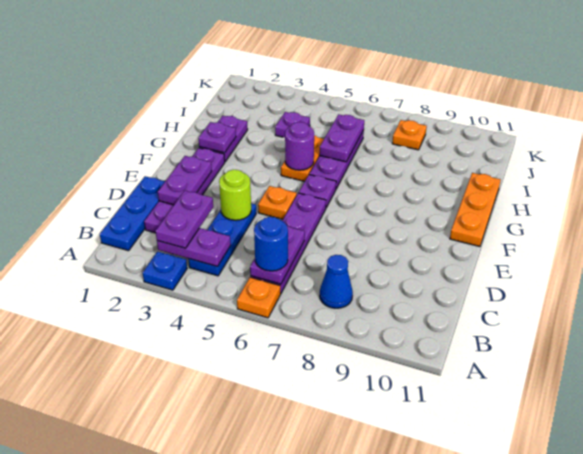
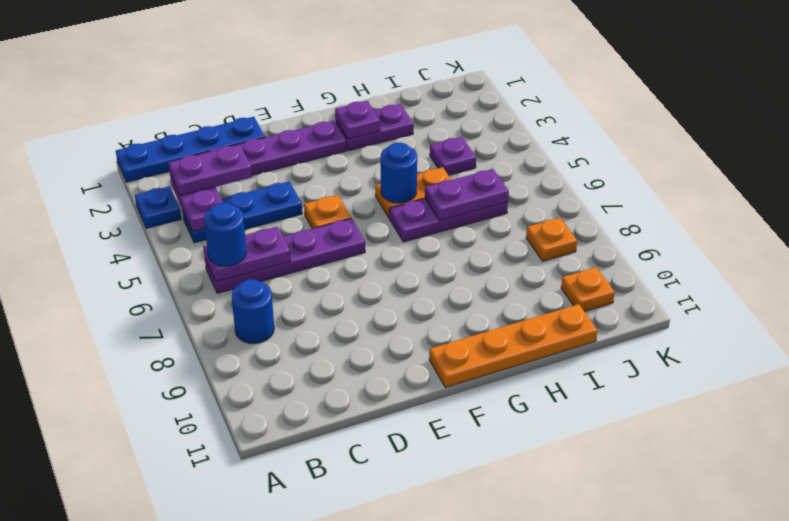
orange 1x1 plate [237,277,281,318] -> orange 1x1 plate moved to [561,267,615,312]
blue 1x3 plate [100,176,165,251] -> blue 1x4 plate [116,117,265,182]
blue 1x1 cone [320,255,353,308] -> blue 1x1 round brick [231,279,274,344]
purple 1x2 plate [158,156,212,205] -> none
lime 1x1 round brick [219,170,251,220] -> none
purple 1x1 plate [299,175,336,208] -> none
orange 1x3 plate [450,173,501,247] -> orange 1x4 plate [429,304,597,388]
purple 1x1 round brick [285,122,314,170] -> blue 1x1 round brick [380,142,417,203]

